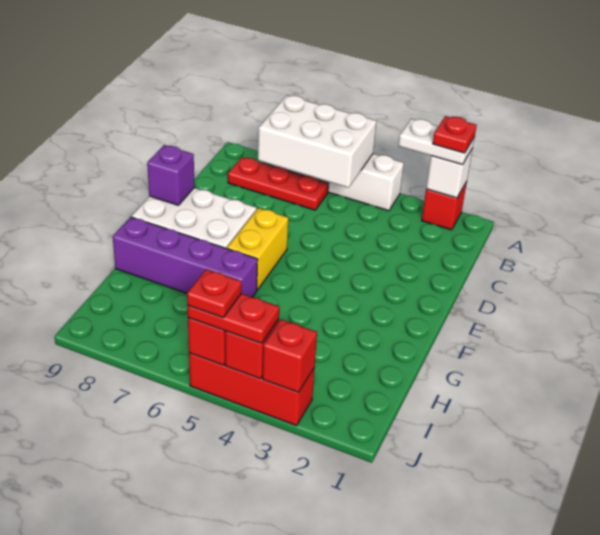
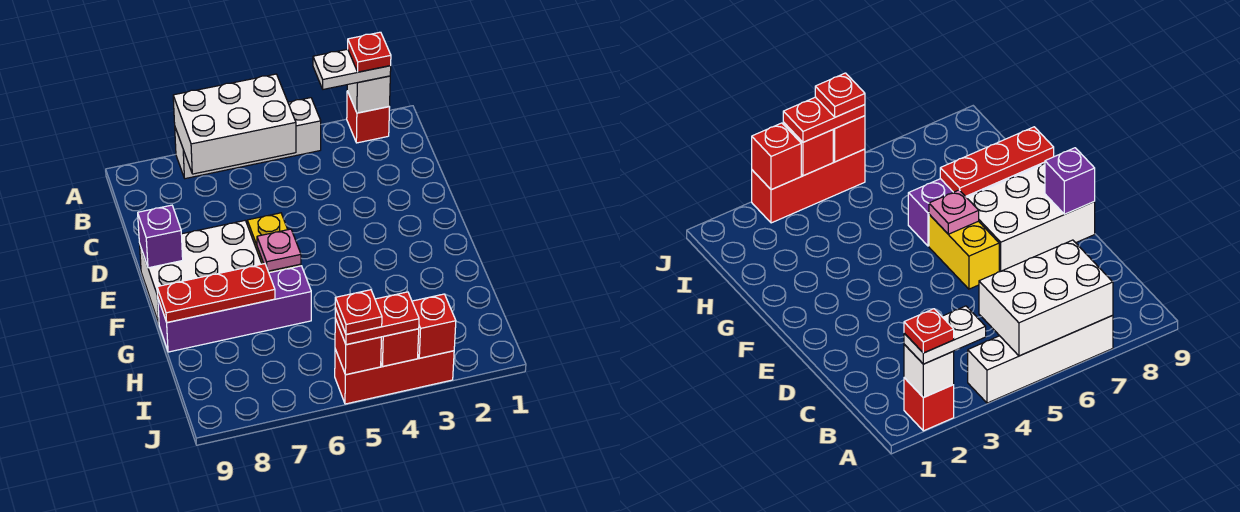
red 1x3 plate [228,157,329,210] -> red 1x3 plate moved to [157,264,275,322]
none -> pink 1x1 plate [257,229,301,271]

